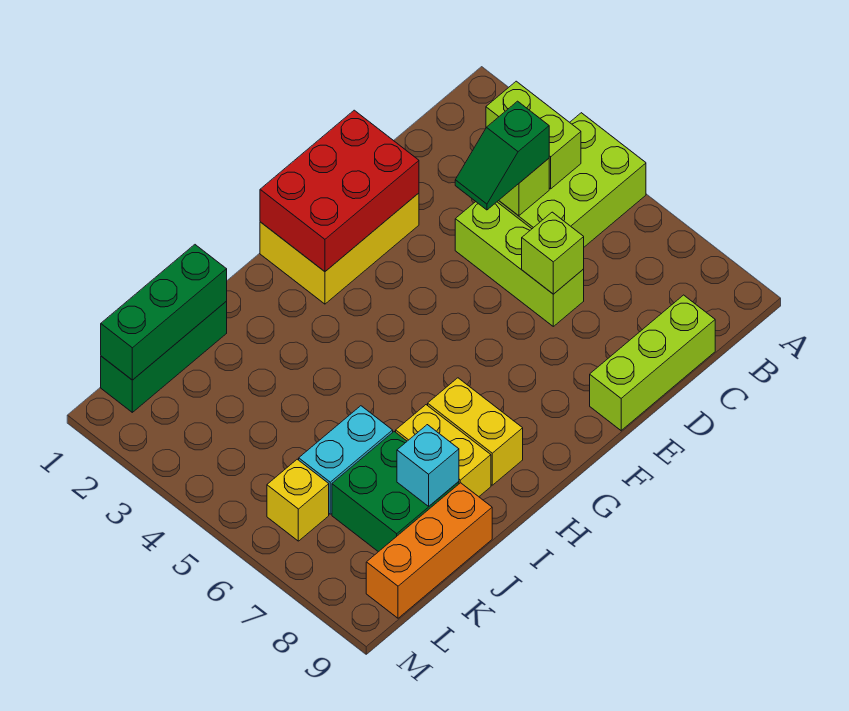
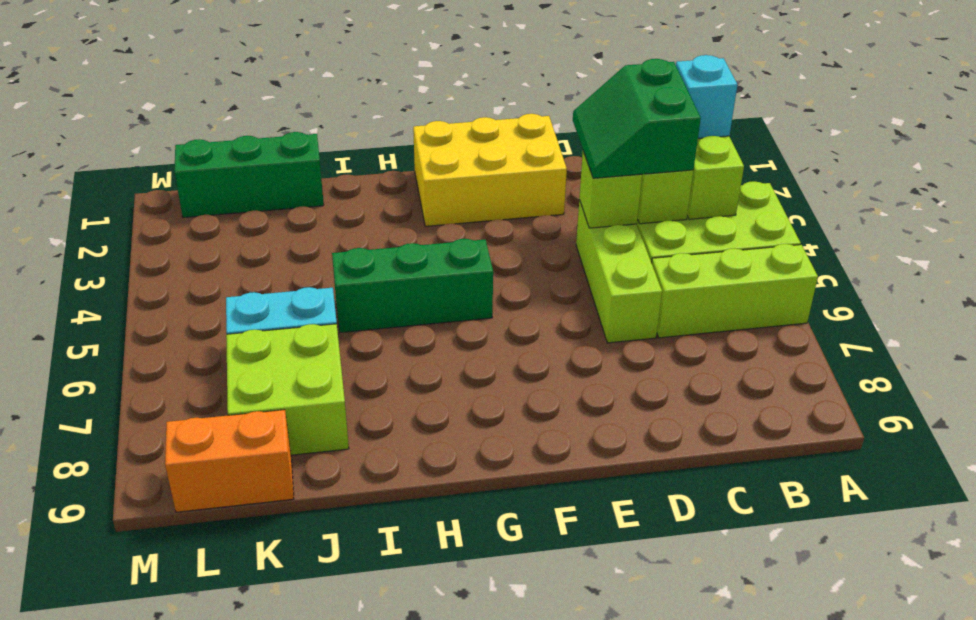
green 1x2 slope [455,101,549,210] -> green 2x2 slope [573,59,701,178]
lime 1x3 brick [590,295,715,431] -> lime 1x3 brick moved to [652,244,818,338]
lime 1x1 brick [522,212,584,294] -> lime 1x1 brick moved to [579,151,642,228]
red 2x3 brick [260,110,419,271] -> none
yellow 1x2 brick [428,378,523,485] -> none
yellow 1x2 brick [396,405,491,497] -> none
green 1x3 brick [101,245,227,380] -> green 1x3 brick moved to [332,239,493,333]
green 2x2 brick [332,432,459,552] -> lime 2x2 brick [226,324,349,455]
cyan 1x1 brick [397,425,459,507] -> cyan 1x1 brick moved to [676,55,737,138]
orange 1x3 brick [366,483,492,618] -> orange 1x2 brick [165,410,294,512]
yellow 1x1 brick [267,459,329,541] -> none

